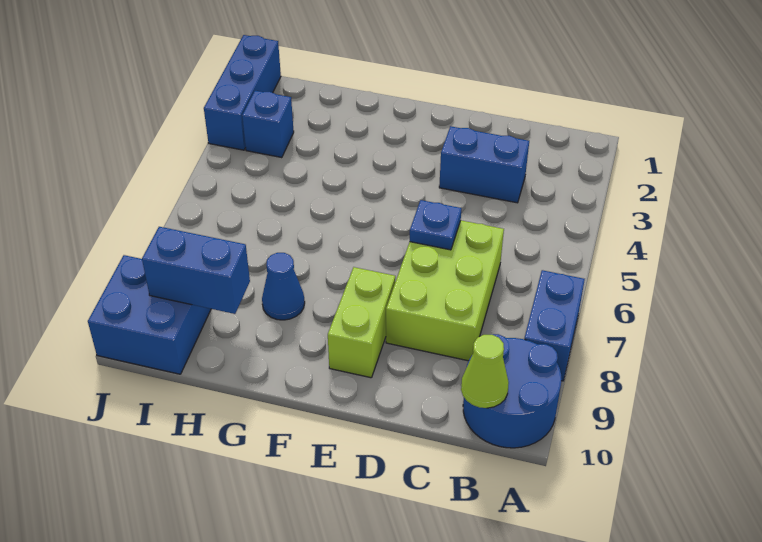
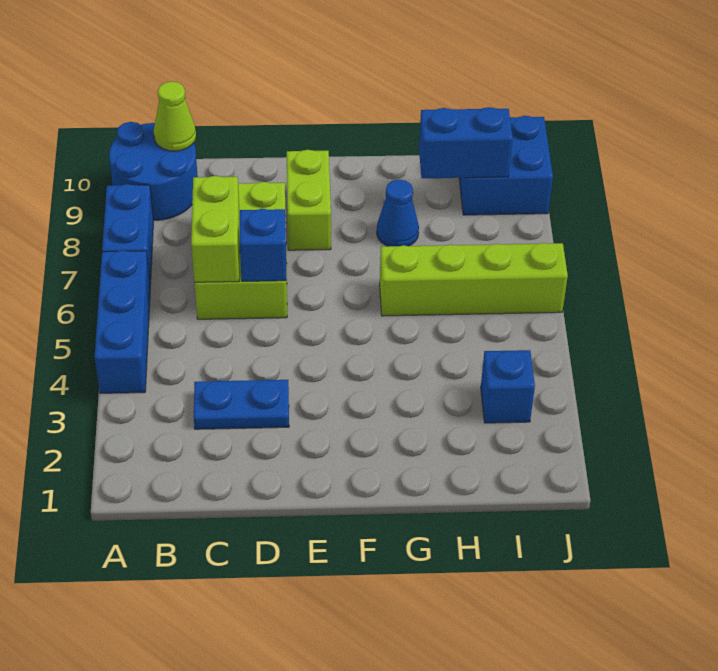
blue 1x2 brick [439,126,529,203] -> blue 1x2 plate [194,380,289,429]
none -> lime 1x2 brick [191,176,240,282]
blue 1x1 plate [410,200,461,250] -> blue 1x1 brick [240,209,286,281]
none -> lime 1x4 brick [380,243,568,316]
blue 1x3 brick [204,35,281,150] -> blue 1x3 brick moved to [95,251,150,393]

